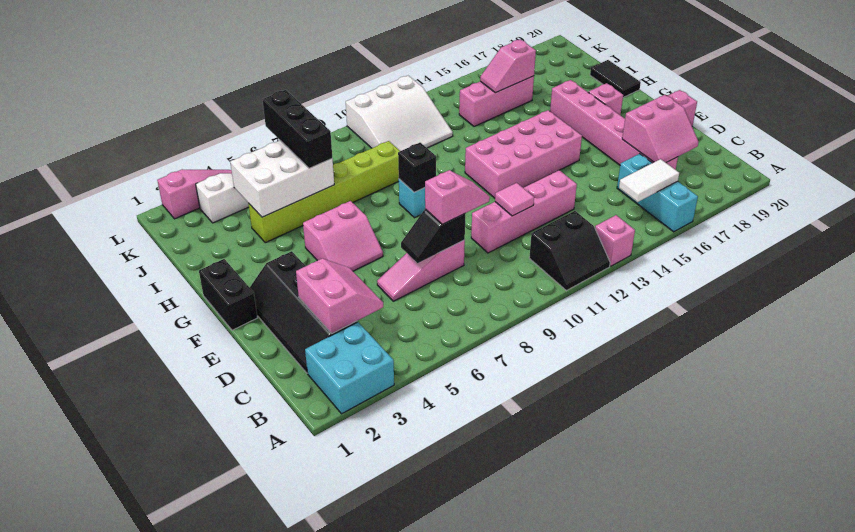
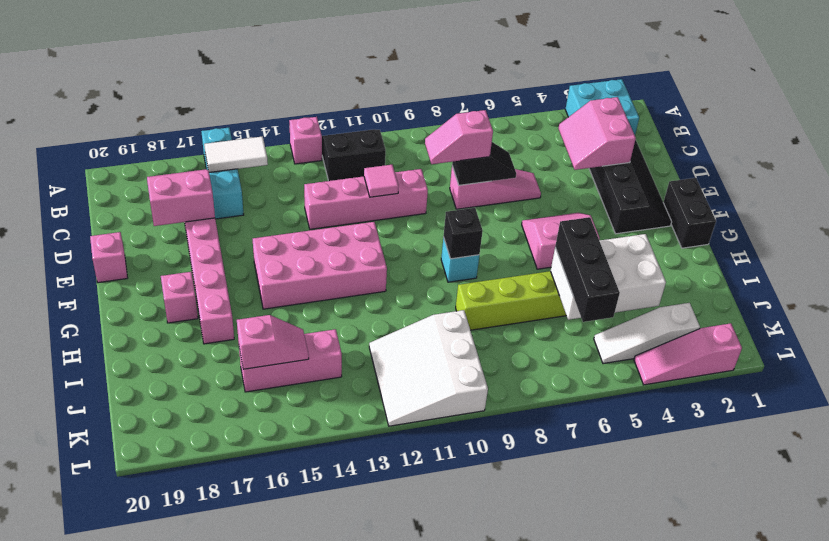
black 1x2 tile [590,60,641,97] -> none
white 3x3 slope [346,76,453,151] -> white 3x3 slope turned to [369,310,488,426]

